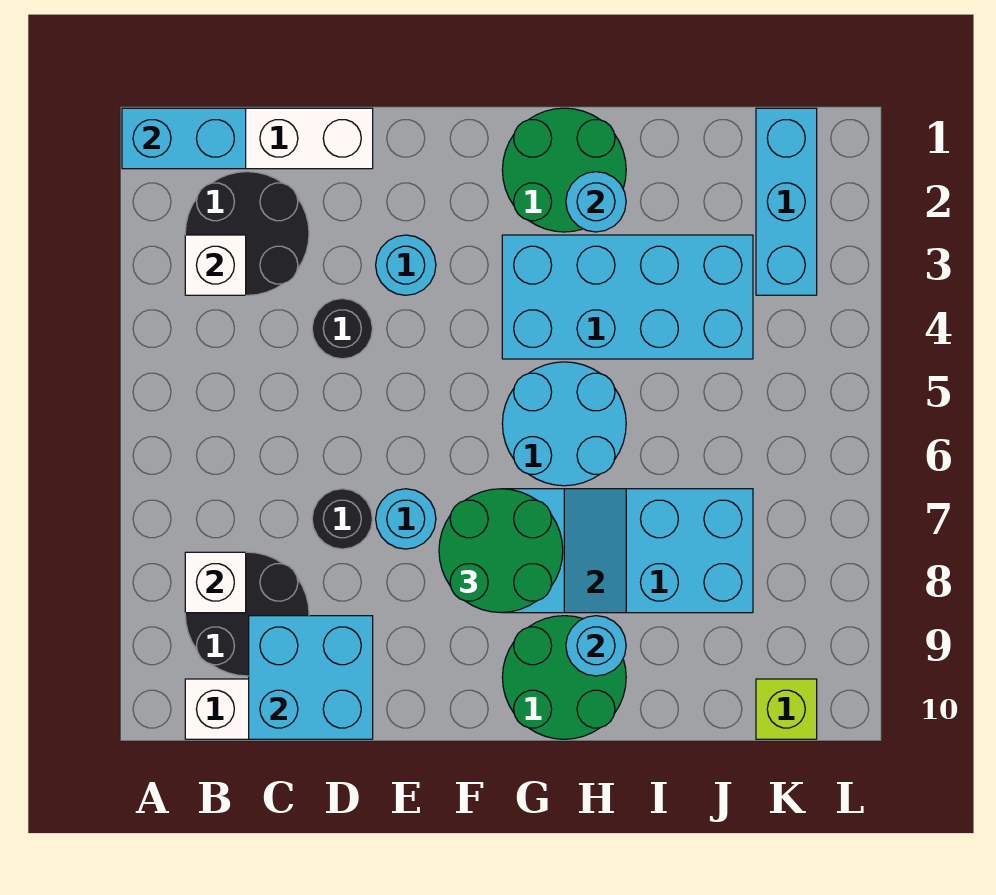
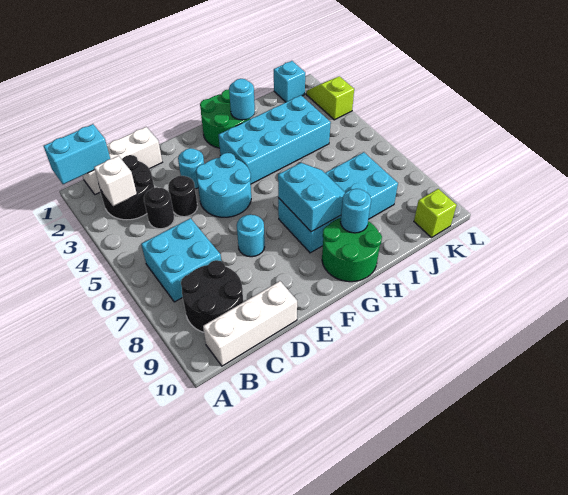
white 1x1 brick [185,552,246,613] -> none
cyan 2x2 brick [249,616,373,739] -> cyan 2x2 brick moved to [141,218,221,302]
black 1x1 round brick [312,489,372,549] -> black 1x1 round brick moved to [144,187,174,229]
green 2x2 round brick [439,489,563,613] -> none
cyan 2x2 round brick [502,362,626,486] -> cyan 2x2 round brick moved to [196,153,251,217]
cyan 1x3 brick [756,108,817,295] -> cyan 1x1 brick [274,61,305,102]
none -> lime 1x2 slope [306,76,354,120]

